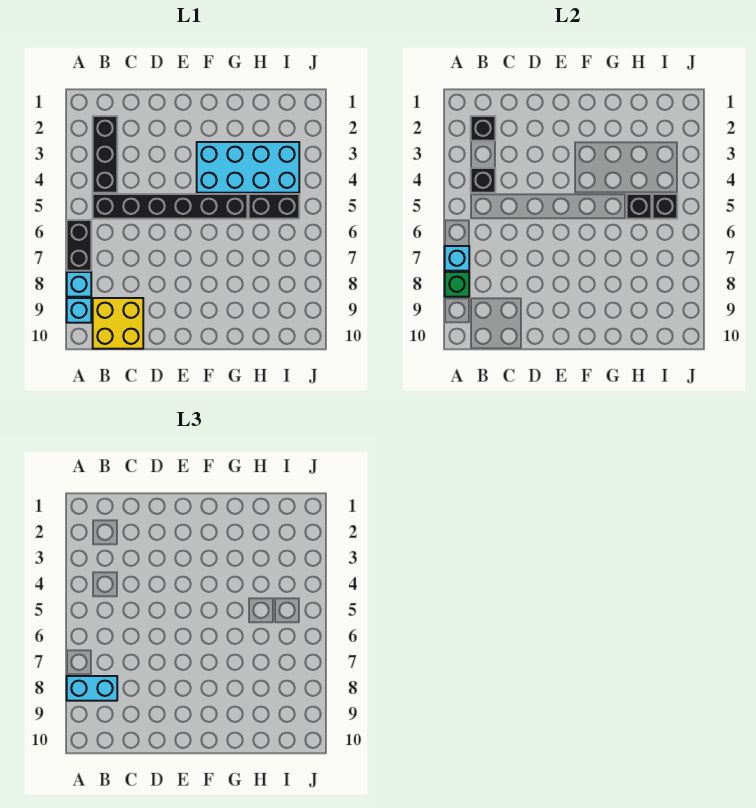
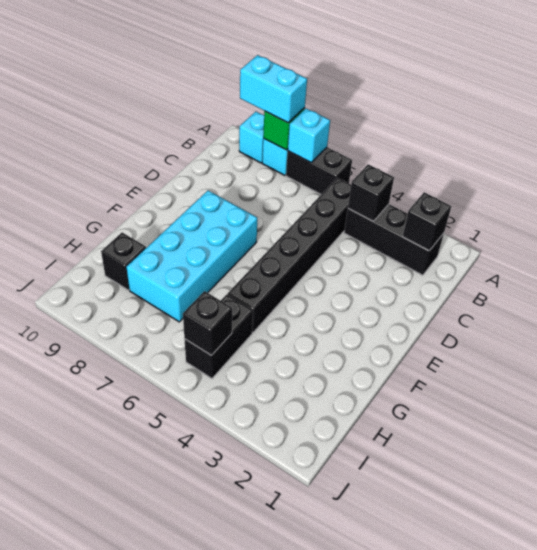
cyan 1x2 brick [67,676,117,701] -> cyan 1x2 brick turned to [240,55,307,123]
yellow 2x2 brick [93,298,143,349] -> none
cyan 2x4 brick [197,142,299,193] -> cyan 2x4 brick moved to [126,191,257,322]
black 1x1 brick [627,194,651,219] -> black 1x1 brick moved to [101,233,146,290]

